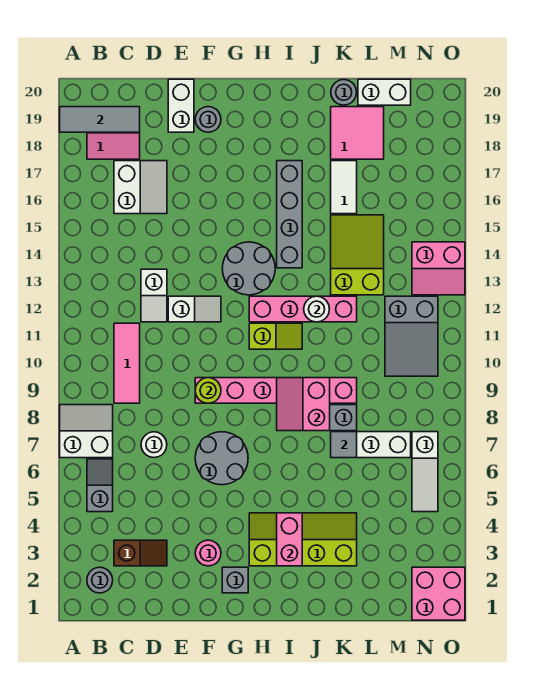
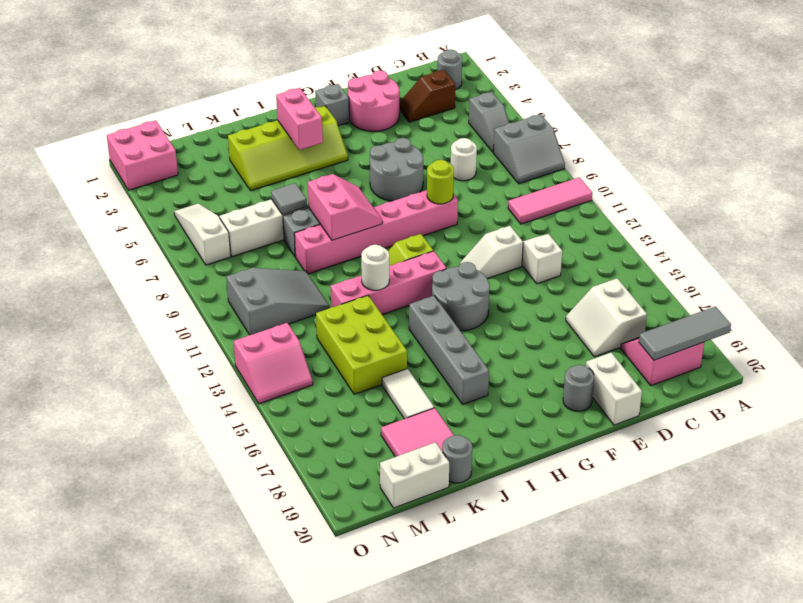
white 2x2 slope [60,405,113,458] -> grey 2x2 slope [494,114,565,184]
pink 1x3 tile [114,323,140,403] -> pink 1x3 tile turned to [508,177,592,224]
pink 1x1 round brick [195,540,221,566] -> pink 2x2 round brick [348,71,400,131]
lime 2x3 slope [331,215,384,295] -> lime 2x3 brick [316,296,407,394]
grey 2x3 slope [385,296,438,376] -> grey 2x3 slope turned to [226,268,329,335]
pink 2x2 slope [412,242,465,295] -> pink 2x2 slope turned to [234,323,313,404]

